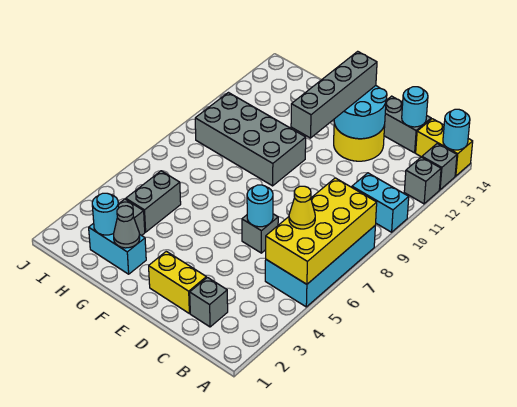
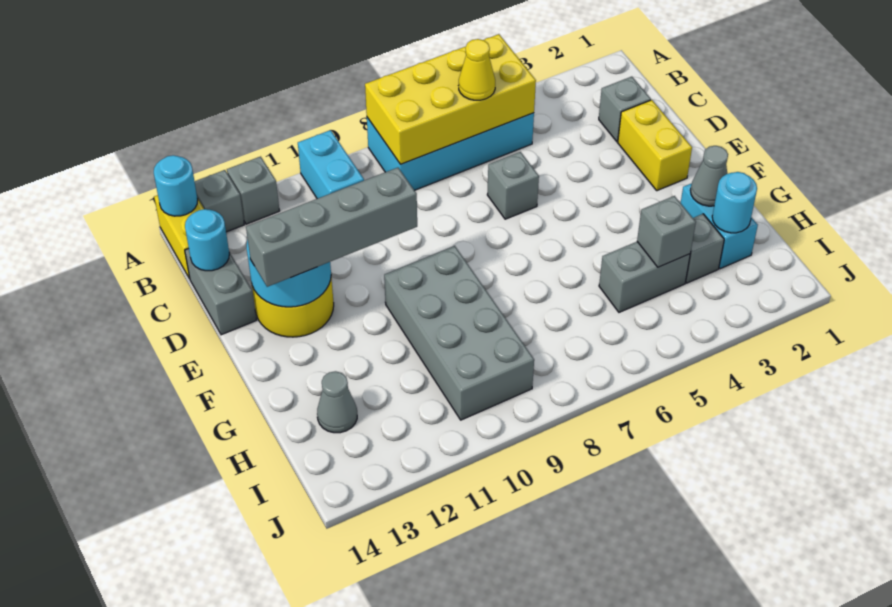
cyan 1x1 round brick [247,185,273,227] -> none
none -> grey 1x1 brick [637,196,696,267]
none -> grey 1x1 cone [317,371,357,433]

